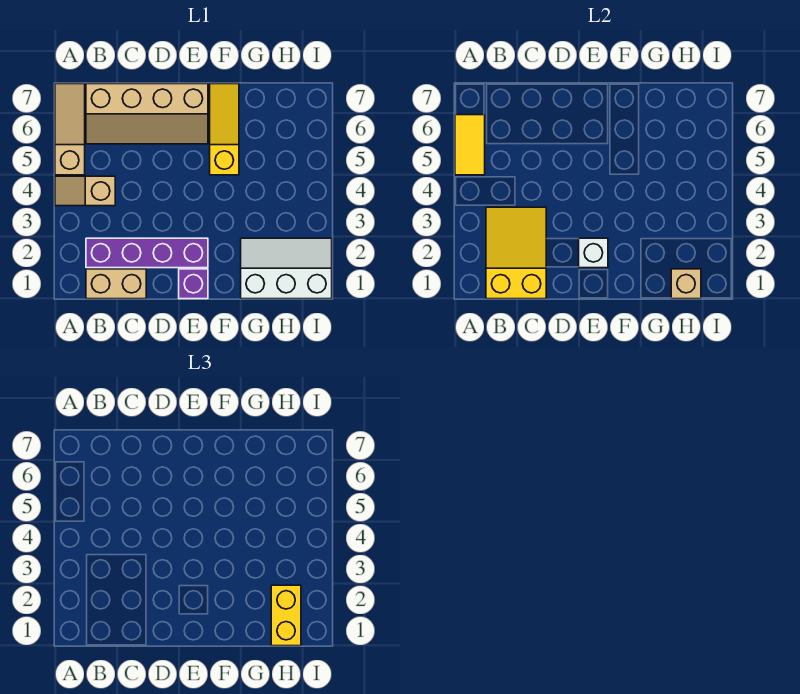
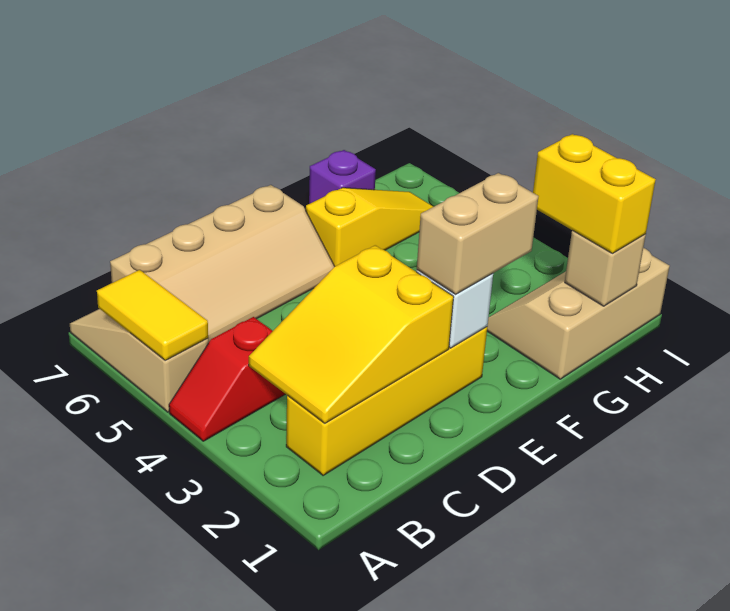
tan 1x2 slope [55,176,115,206] -> red 1x2 slope [169,317,285,441]
tan 1x2 brick [86,269,146,299] -> tan 1x2 brick moved to [417,173,539,294]
yellow 2x3 slope [486,207,546,299] -> yellow 2x3 slope turned to [249,245,454,423]
purple 1x4 brick [86,238,208,268] -> yellow 1x4 brick [286,327,487,475]
purple 1x1 brick [179,269,208,299] -> purple 1x1 brick moved to [309,150,376,204]
yellow 1x3 slope [210,84,239,175] -> yellow 1x3 slope turned to [306,188,434,266]
white 2x3 slope [241,238,332,299] -> tan 2x3 slope [487,248,670,379]

